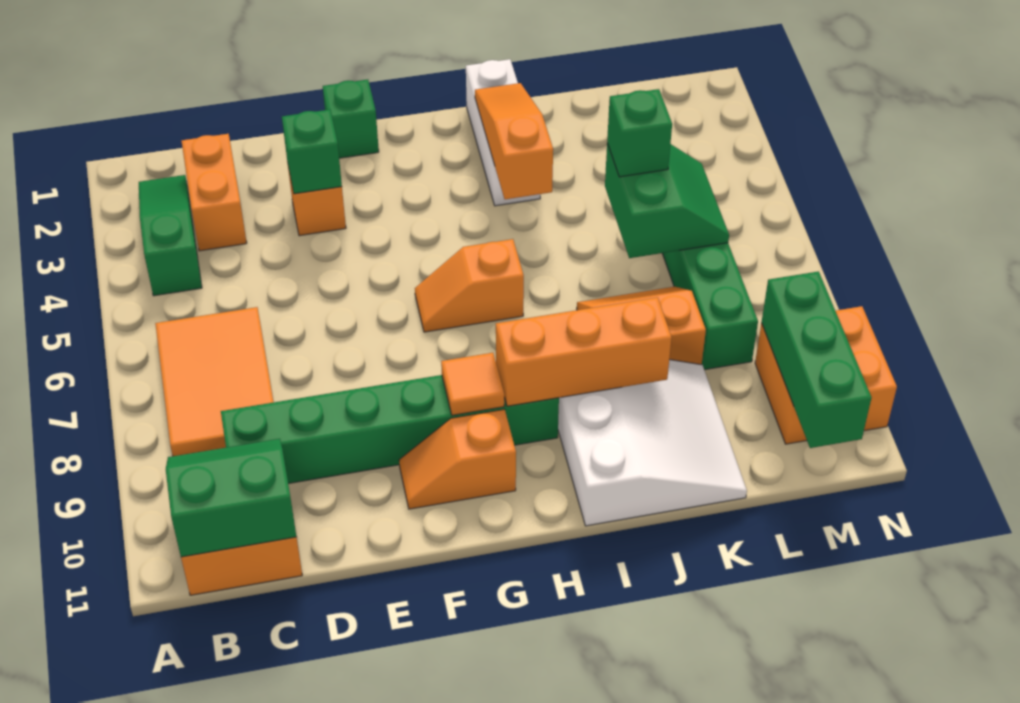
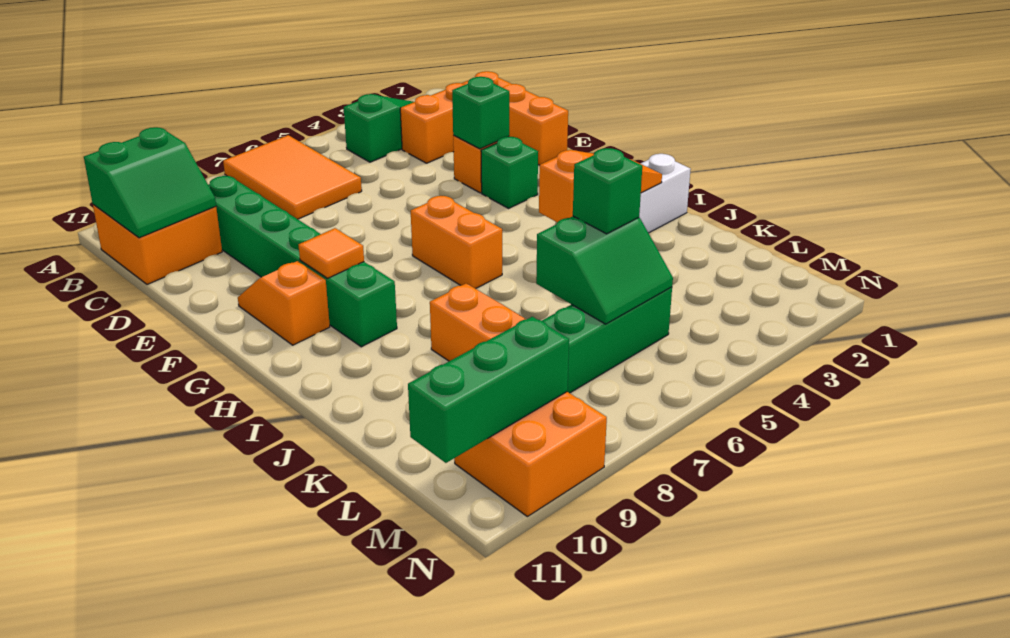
orange 2x3 tile [155,307,273,456] -> orange 2x3 tile turned to [223,135,362,219]
green 2x2 slope [166,439,296,557] -> green 2x2 slope turned to [84,127,216,238]
green 1x1 brick [323,79,379,158] -> green 1x1 brick moved to [481,137,538,208]
orange 1x2 slope [415,239,524,332] -> orange 1x2 brick [411,196,502,289]
orange 1x3 brick [496,297,672,406] -> orange 1x3 brick moved to [462,71,568,165]
white 3x3 slope [558,360,747,526] -> none

